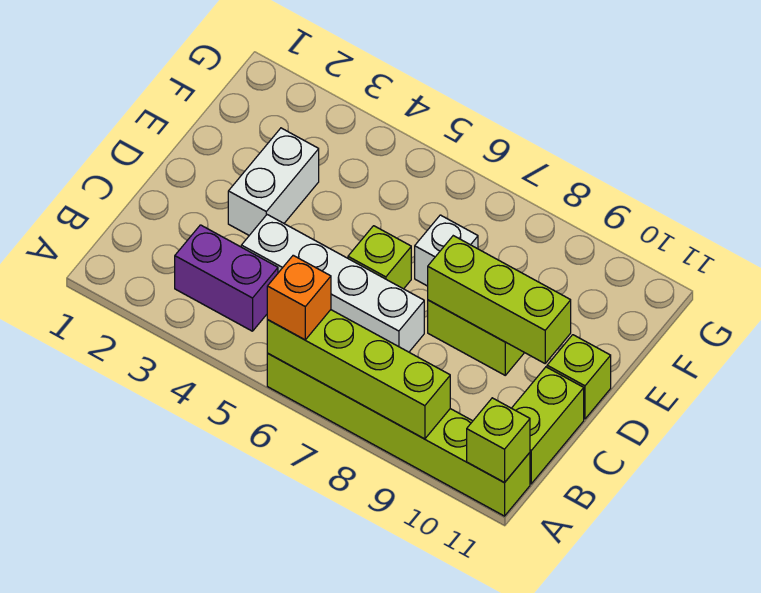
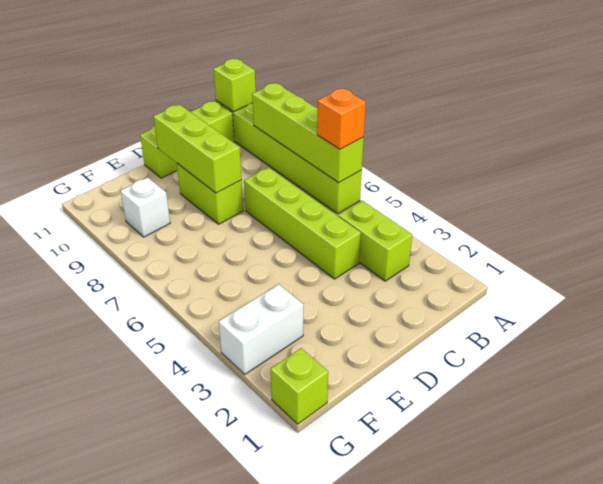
purple 1x2 brick [175,225,278,331] -> lime 1x2 brick [338,201,412,281]
white 1x4 brick [241,215,424,352] -> lime 1x4 brick [244,167,361,279]
white 1x2 brick [228,128,319,235] -> white 1x2 brick moved to [219,284,303,374]
lime 1x1 brick [348,226,411,289] -> lime 1x1 brick moved to [271,348,328,424]
white 1x1 brick [415,215,478,286] -> white 1x1 brick moved to [121,177,170,237]

